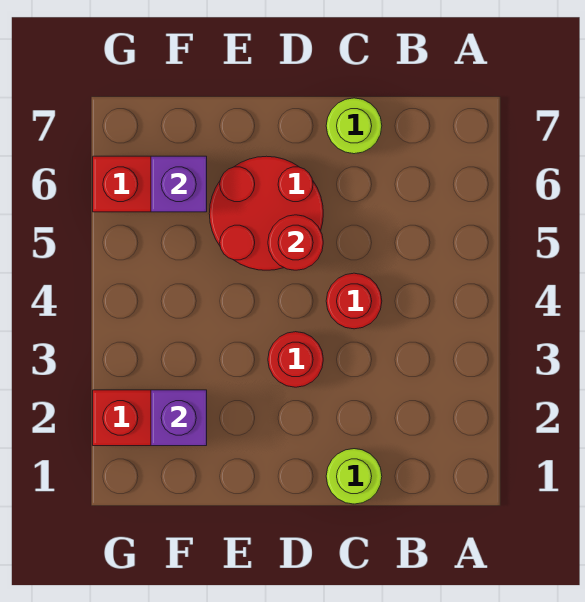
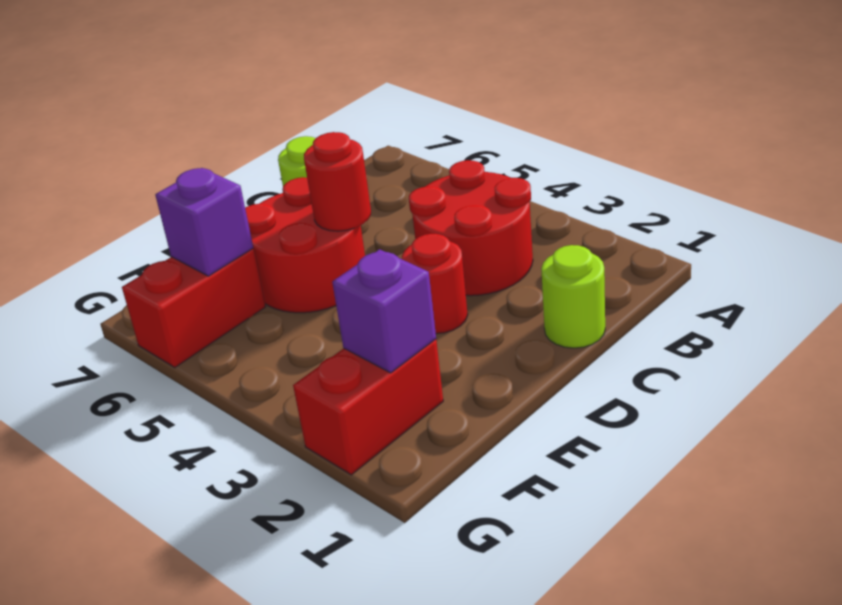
red 1x1 round brick [326,273,382,329] -> red 2x2 round brick [409,160,533,296]

